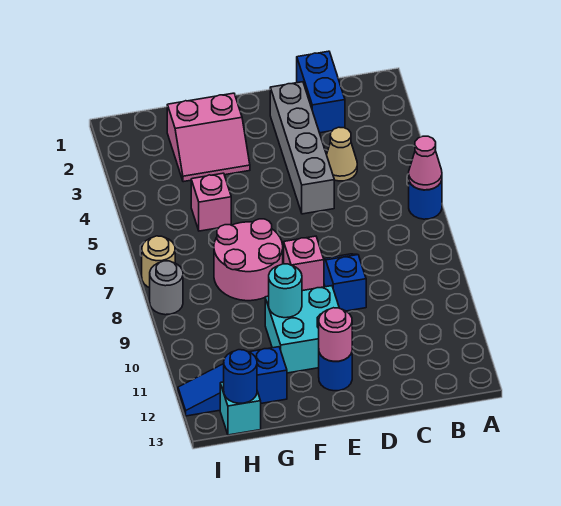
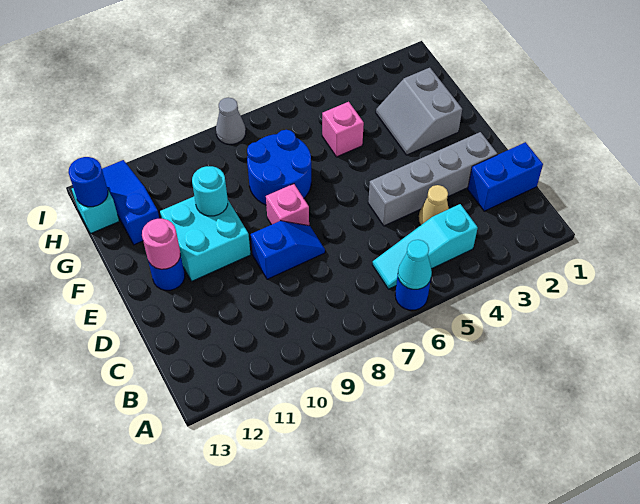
pink 1x1 cone [409,136,442,190] -> cyan 1x1 cone [398,240,432,289]
none -> cyan 1x3 slope [372,204,478,289]
pink 2x2 slope [167,93,250,182] -> grey 2x2 slope [376,68,462,155]
pink 2x2 round brick [214,219,283,301] -> blue 2x2 round brick [247,130,311,205]
tan 1x1 round brick [142,236,175,288] -> none
grey 1x1 round brick [150,261,183,315] -> grey 1x1 cone [216,97,246,144]

